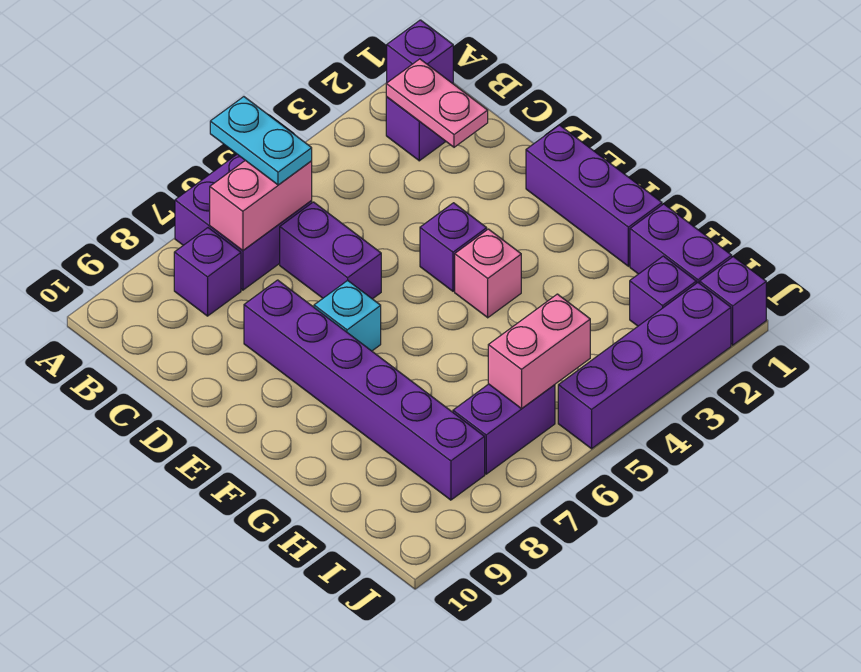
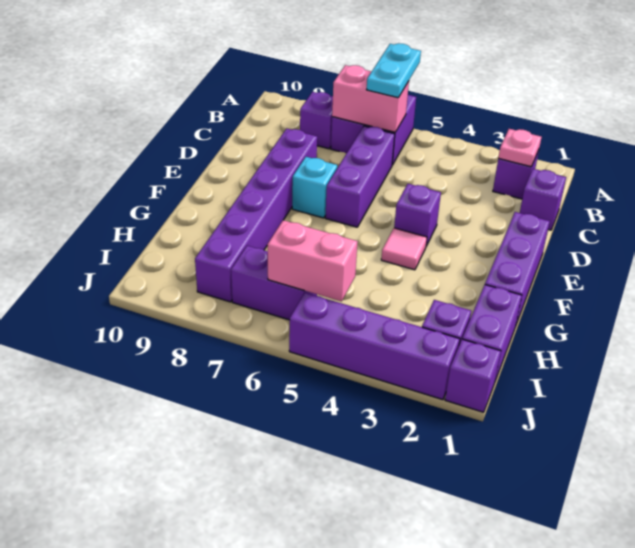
purple 1x1 brick [387,20,453,83] -> purple 1x1 brick moved to [520,169,566,230]
pink 1x2 plate [386,59,488,147] -> pink 1x1 plate [498,129,541,167]
purple 1x2 brick [280,202,381,299] -> purple 1x3 brick [325,126,395,227]
pink 1x1 brick [455,229,521,318] -> pink 1x1 tile [381,228,427,270]

